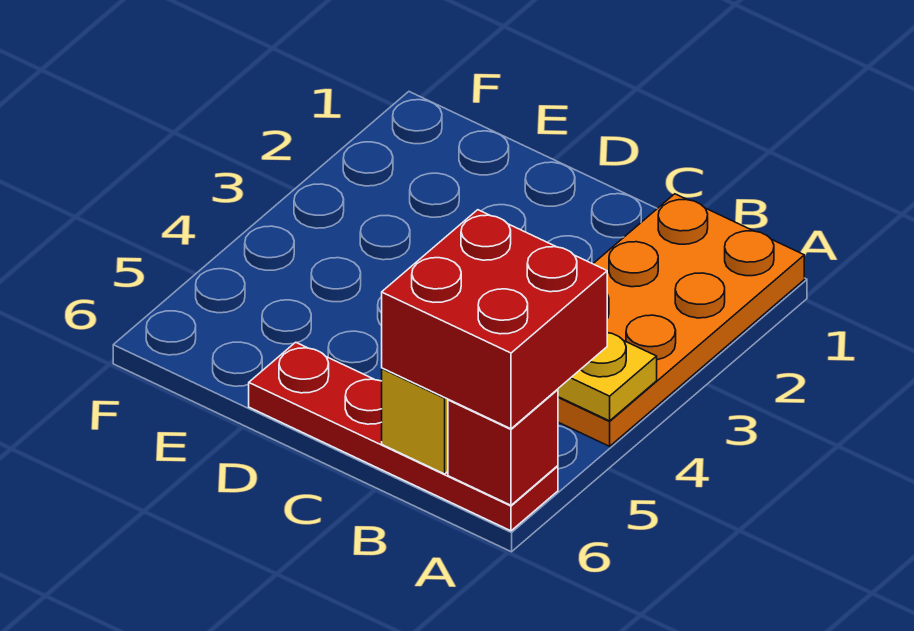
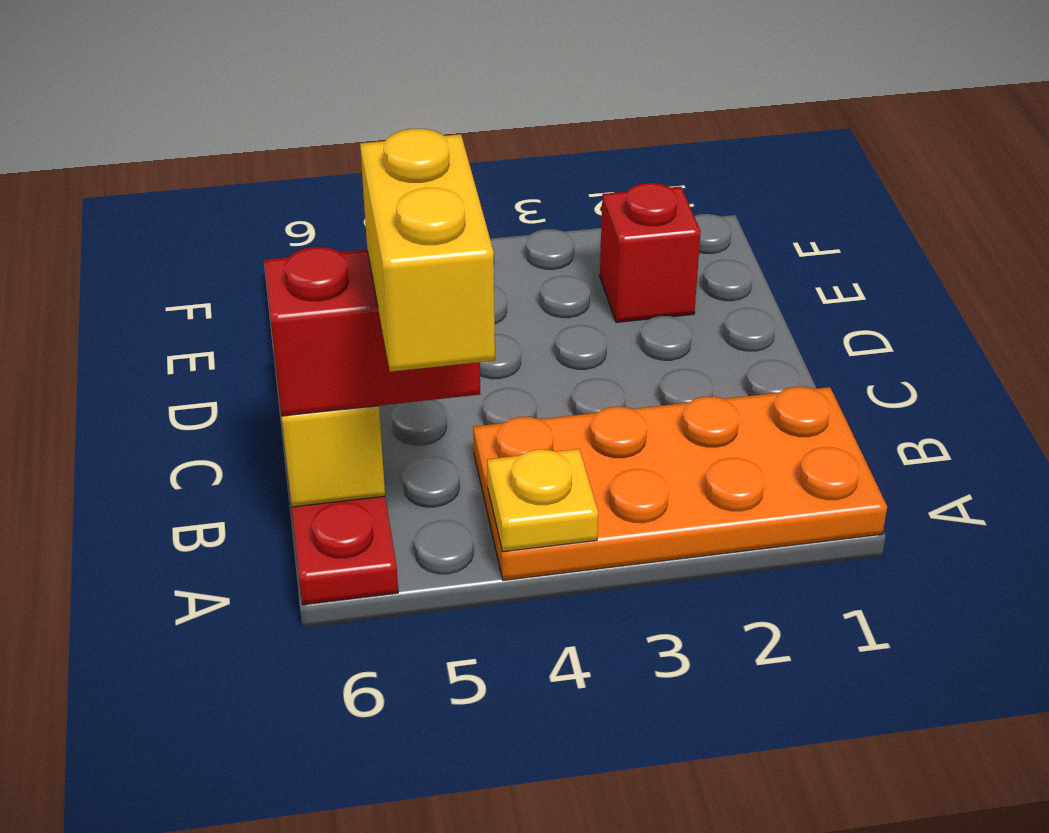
red 2x2 brick [382,210,607,429] -> red 1x2 brick [264,247,480,416]
none -> yellow 1x2 brick [360,129,495,372]
red 1x1 brick [448,389,558,505] -> red 1x1 brick moved to [600,183,701,322]

